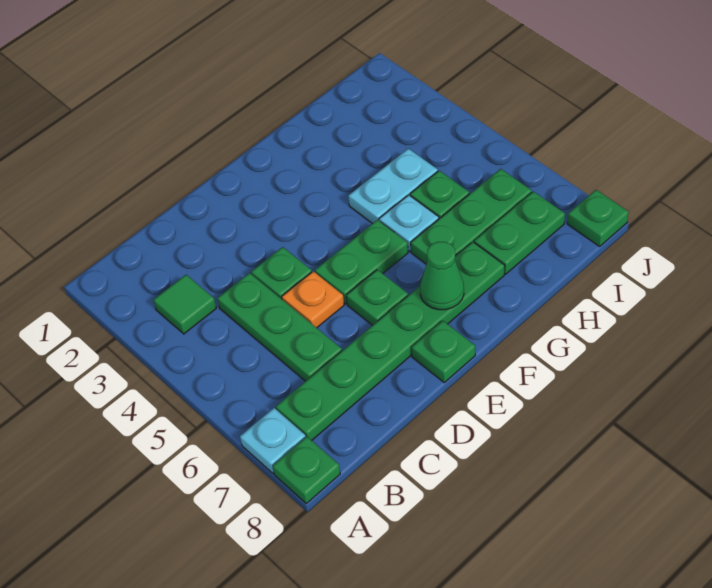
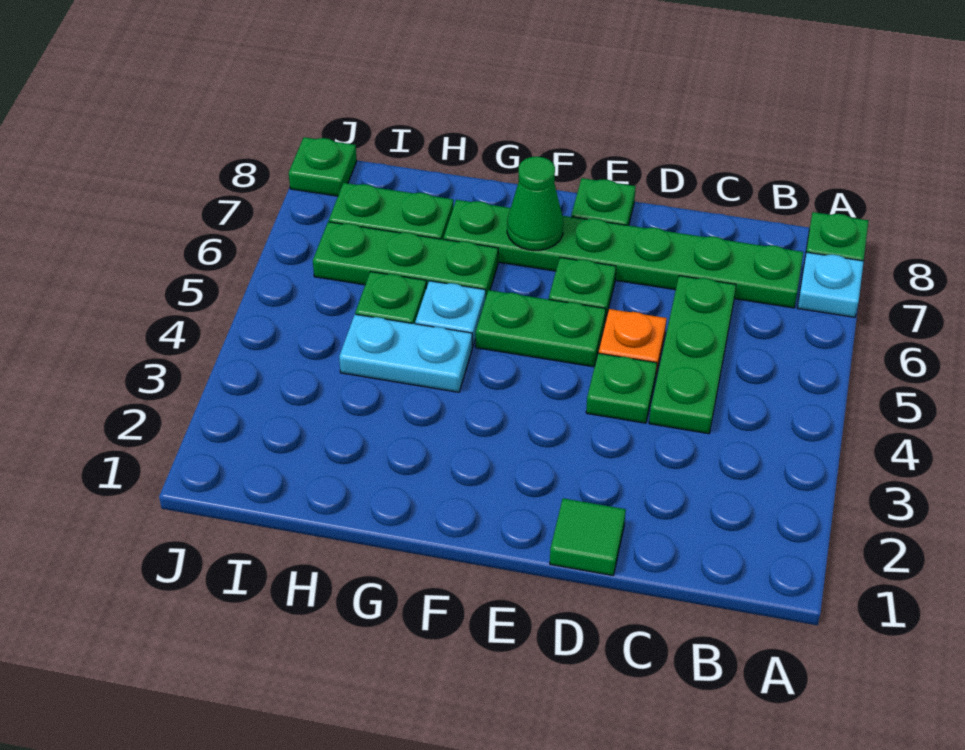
green 1x1 tile [153,275,216,334] -> green 1x1 tile moved to [550,498,626,575]

